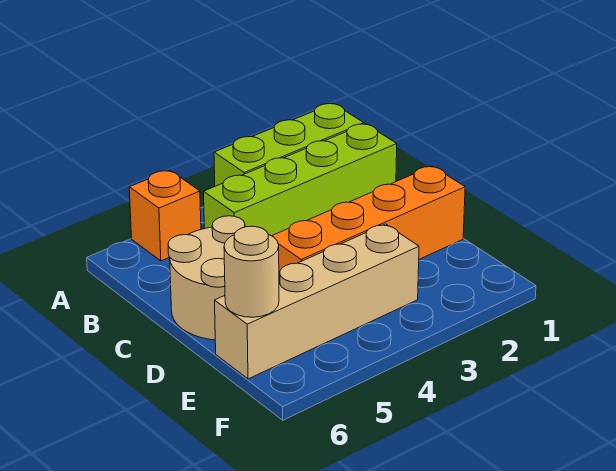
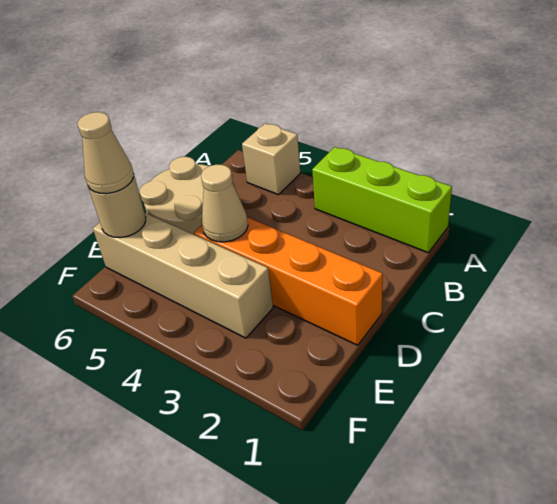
orange 1x1 brick [129,170,201,261] -> tan 1x1 brick [242,123,300,195]
lime 1x4 brick [204,124,397,236] -> none
none -> tan 1x1 cone [201,165,248,242]
none -> tan 1x1 cone [77,112,134,194]

